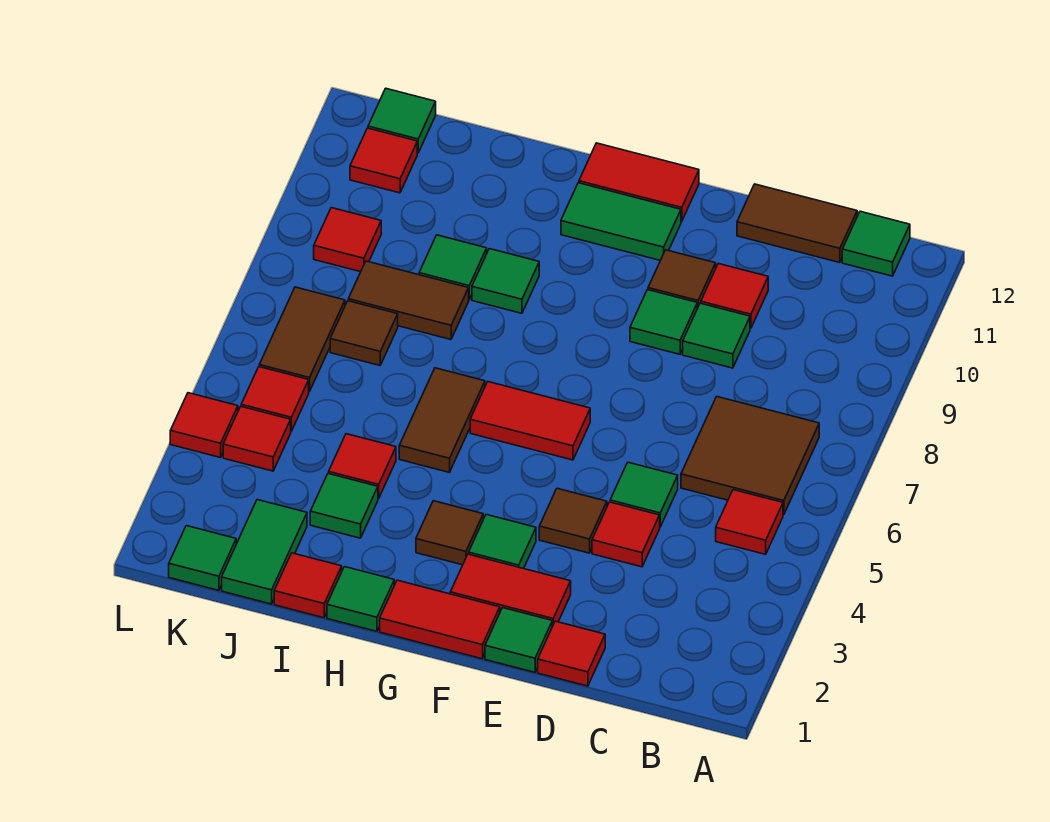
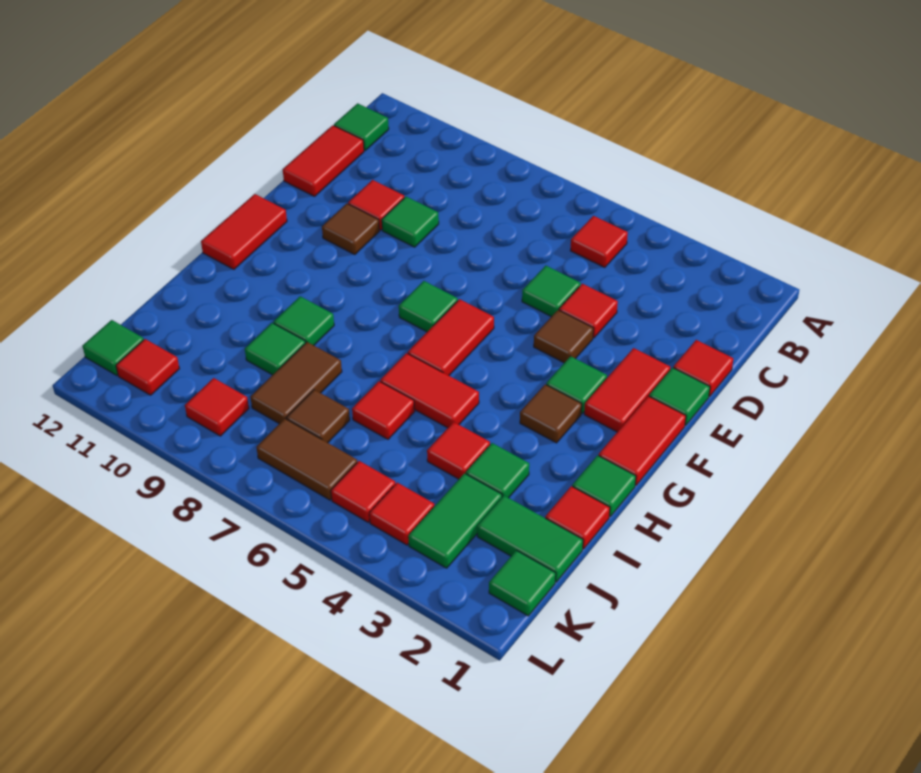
brown 2x2 tile [681,397,819,515] -> none
brown 1x2 tile [737,184,857,263] -> red 1x2 tile [283,125,364,197]
green 1x1 tile [630,290,697,354] -> green 1x1 tile moved to [399,281,458,332]
green 1x2 tile [561,183,681,260] -> green 1x2 tile moved to [408,473,502,568]
brown 1x2 tile [399,368,485,472] -> red 1x2 tile [380,353,479,428]
red 1x1 tile [170,393,238,458] -> red 1x1 tile moved to [352,381,415,439]

